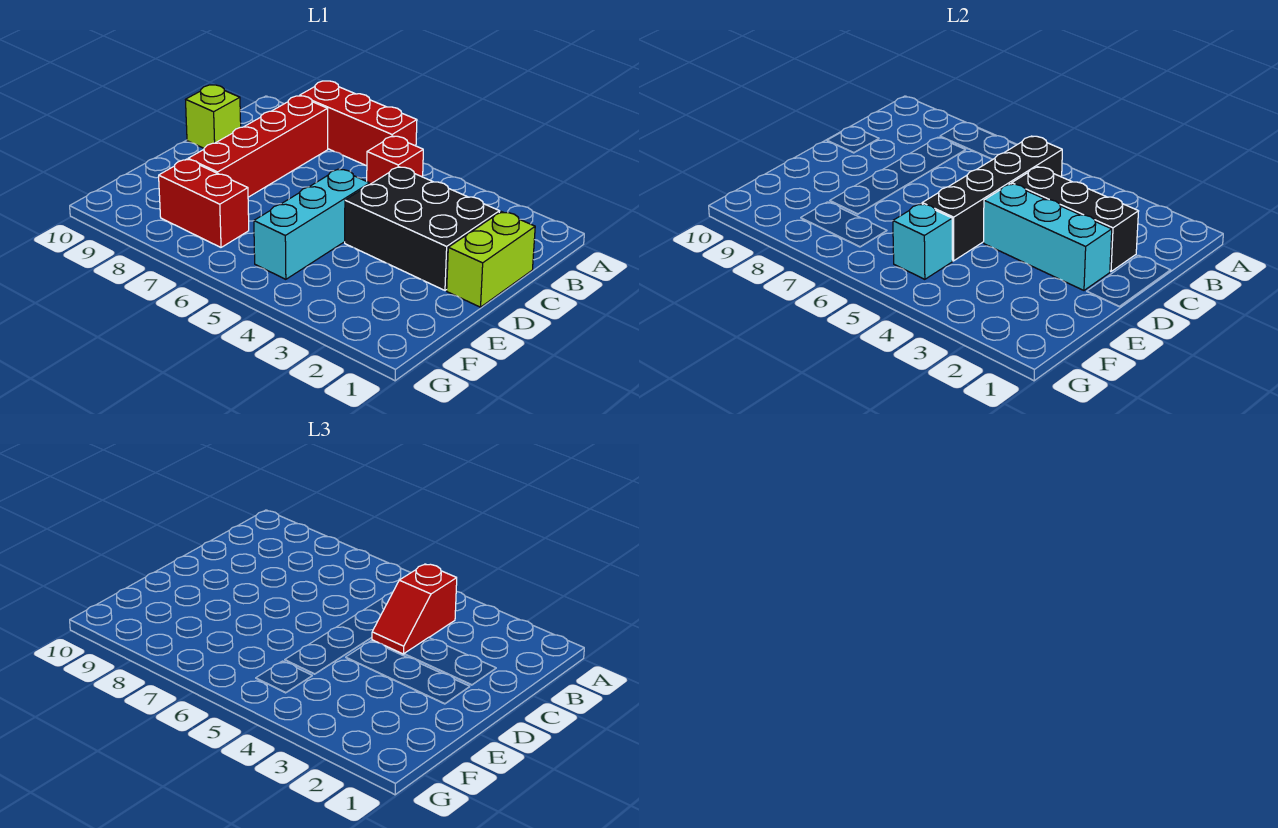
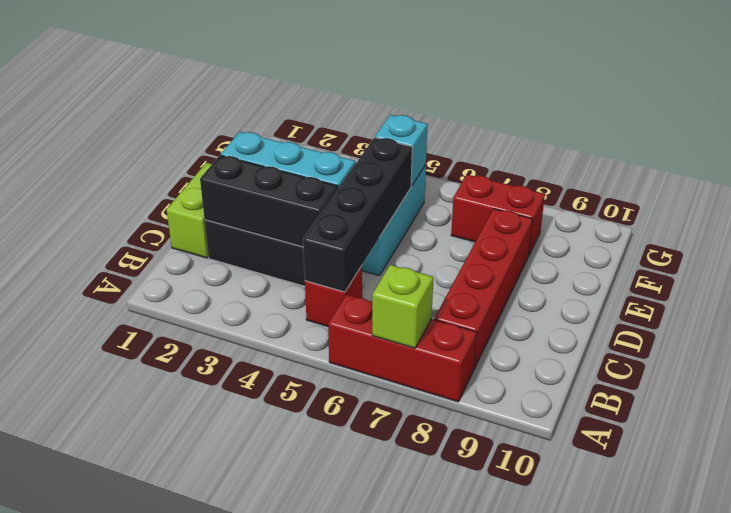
red 1x2 slope [372,564,457,654] -> none
lime 1x1 brick [186,85,241,148] -> lime 1x1 brick moved to [372,265,434,348]

